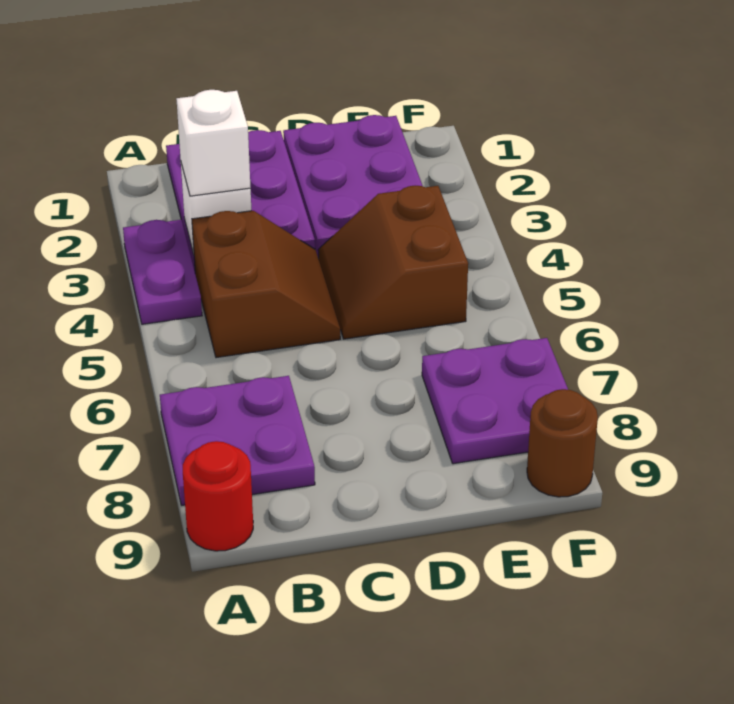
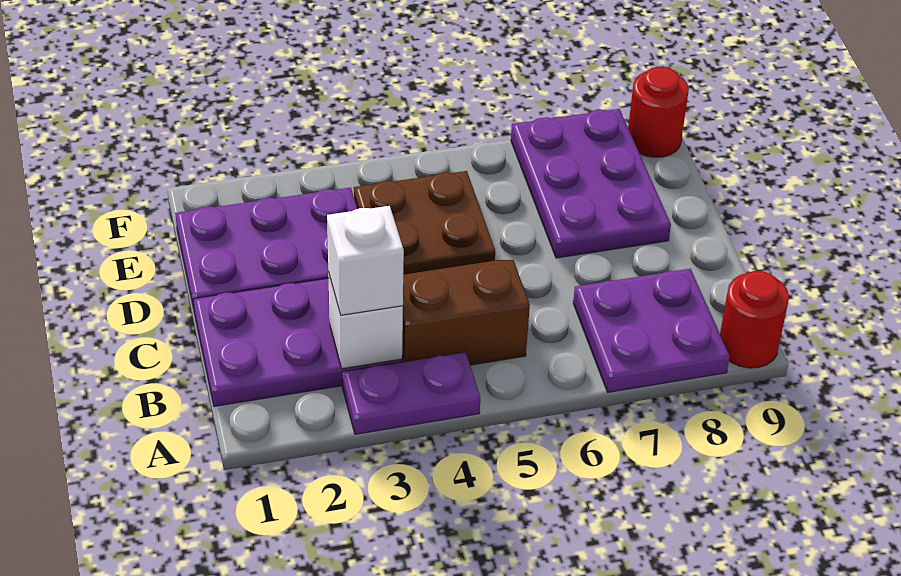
brown 2x2 slope [318,186,468,339] -> brown 2x2 plate [354,171,495,274]
purple 2x2 plate [422,338,568,464] -> purple 2x3 plate [511,109,671,258]
brown 1x1 round brick [527,389,598,497] -> red 1x1 round brick [628,67,689,157]

